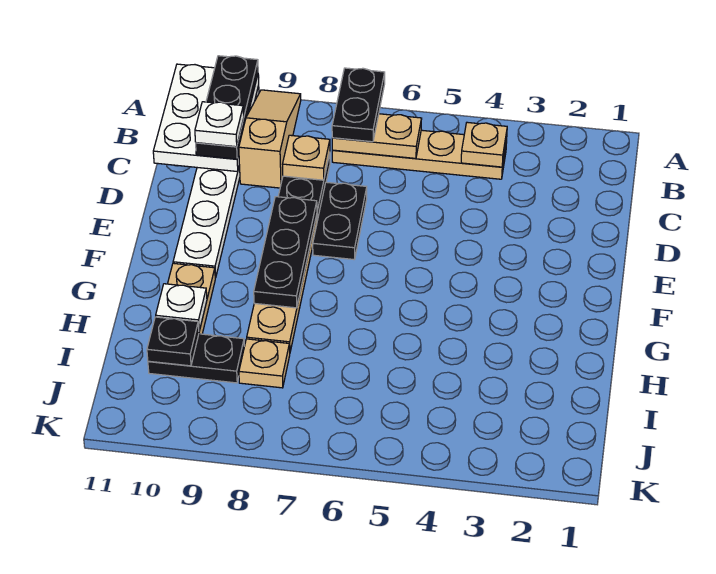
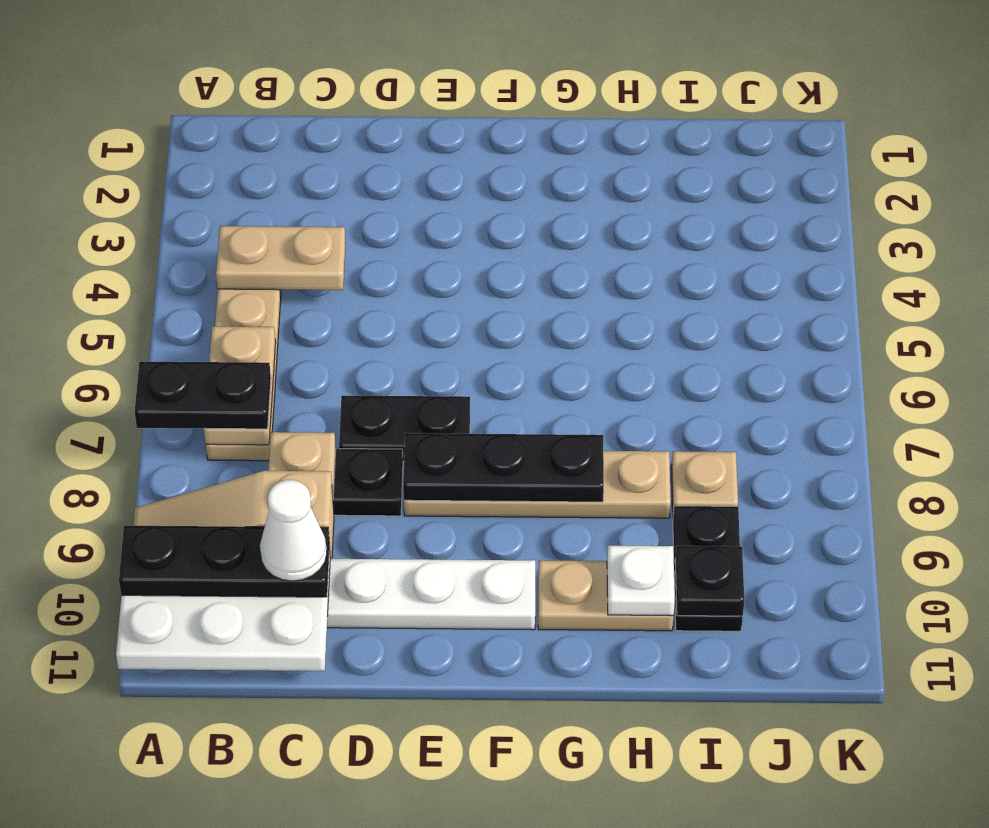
tan 1x1 plate [461,122,507,167] -> tan 1x2 plate [216,226,346,290]
white 1x1 plate [195,102,244,147] -> white 1x1 cone [260,480,327,581]

